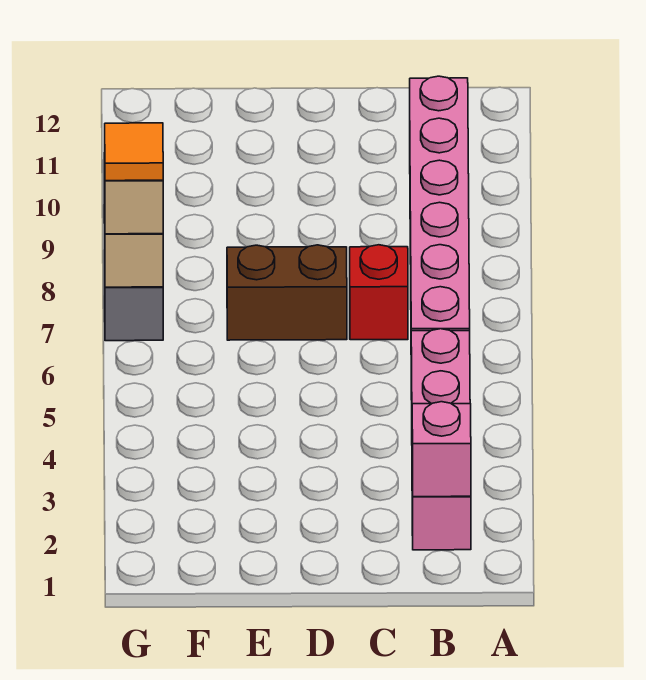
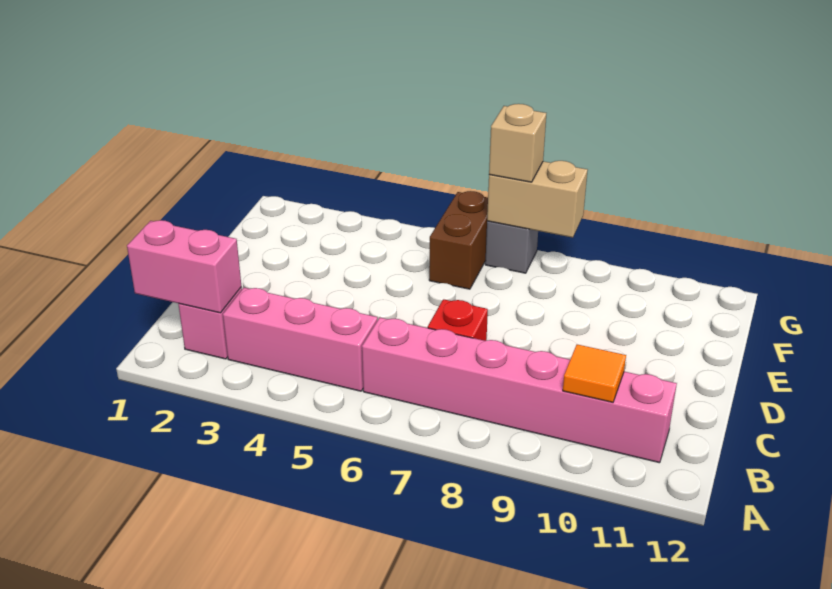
pink 1x1 brick [412,402,471,497] -> pink 1x2 brick [127,220,241,313]
brown 1x2 brick [227,245,347,340] -> brown 1x2 brick moved to [429,191,488,289]
orange 1x1 tile [105,123,163,181] -> orange 1x1 tile moved to [563,344,626,402]

